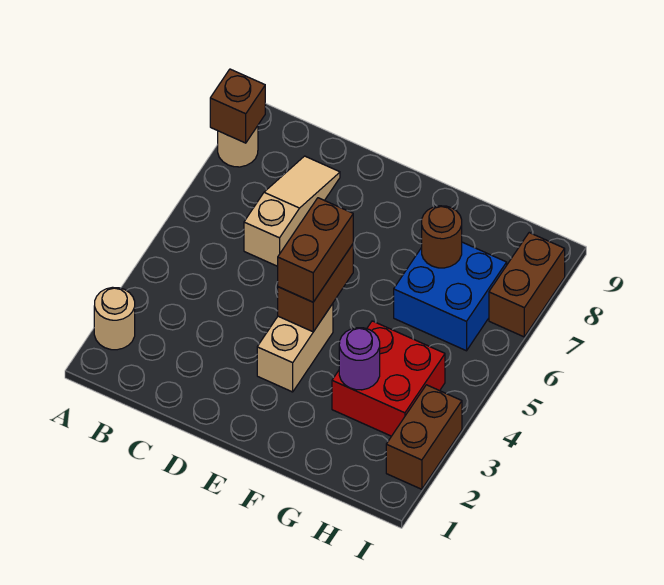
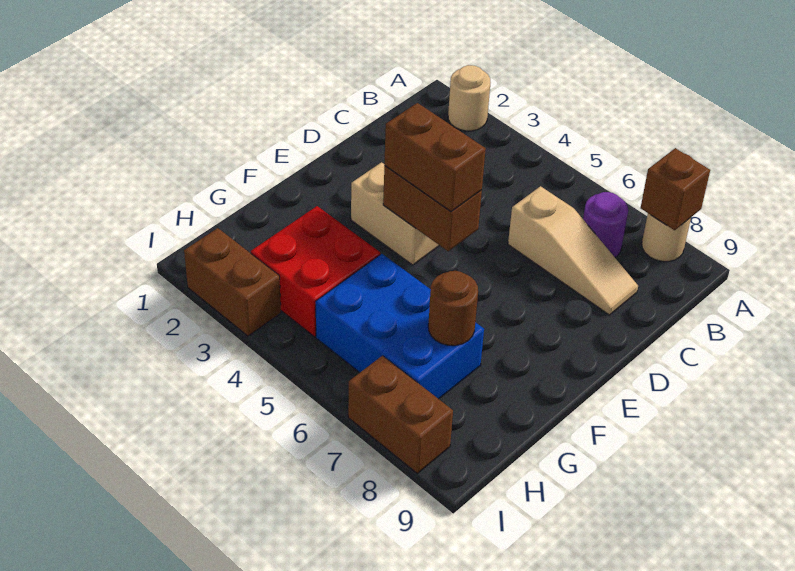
purple 1x1 round brick [339,328,380,390] -> purple 1x1 round brick moved to [583,192,628,257]
blue 2x2 brick [394,242,507,351] -> blue 2x3 brick [316,254,484,399]

